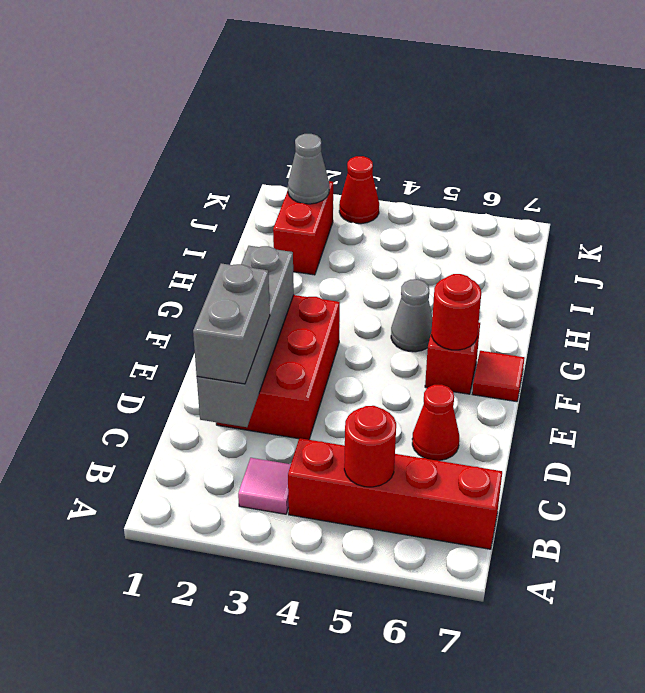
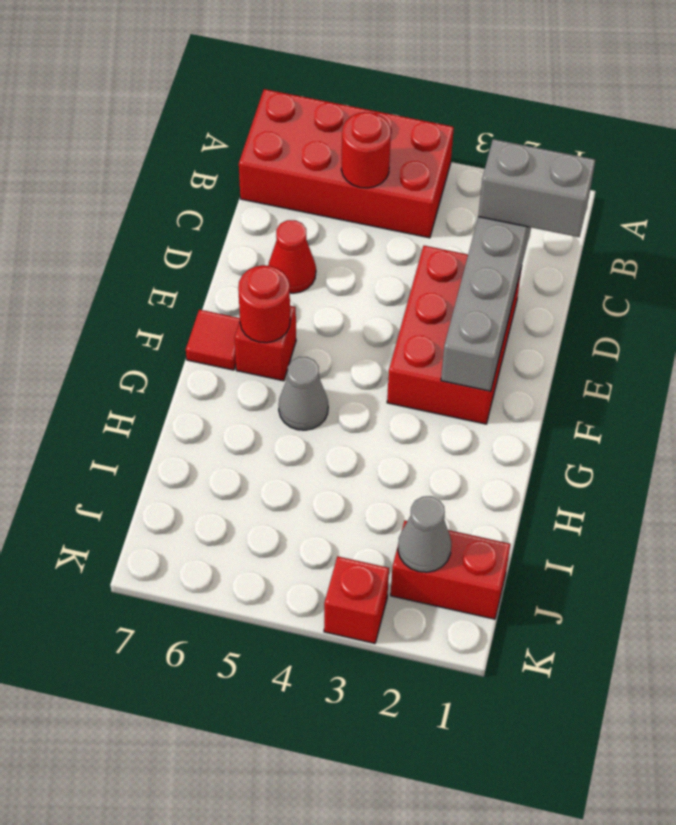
pink 1x1 tile [238,458,291,514] -> none
red 1x4 brick [288,438,502,549] -> red 2x4 brick [239,89,454,238]
grey 1x2 brick [193,263,270,384] -> grey 1x2 brick turned to [478,139,595,237]
red 1x2 brick [273,181,333,275] -> red 1x2 brick turned to [391,521,510,619]
red 1x1 cone [339,156,379,224] -> red 1x1 brick [324,556,389,643]

